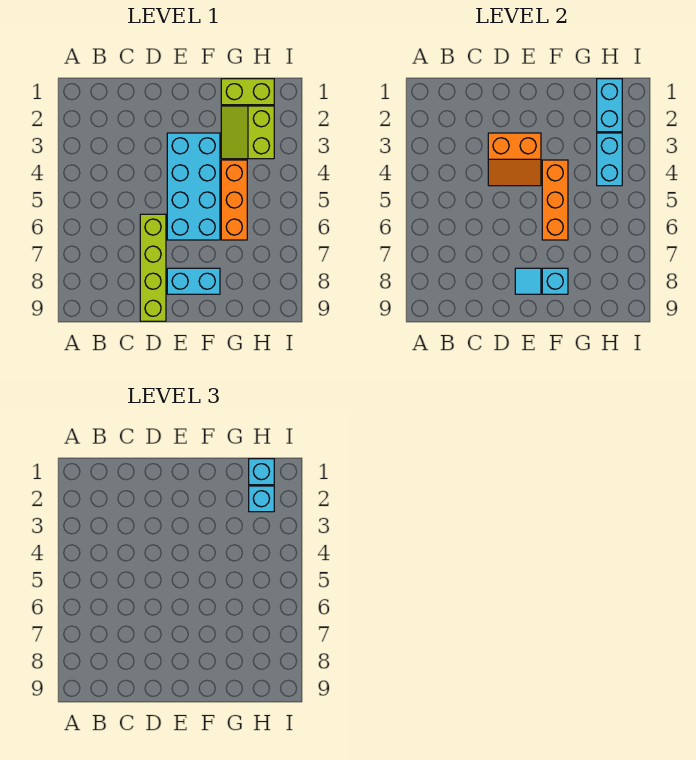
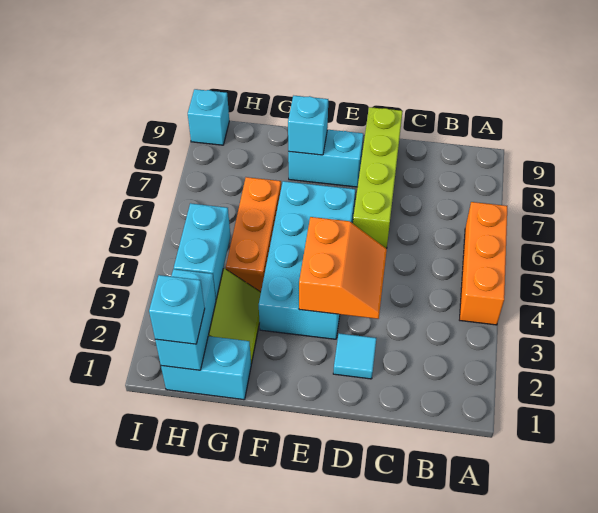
orange 2x2 slope [488,133,541,186] -> orange 2x2 slope turned to [299,217,387,319]
cyan 1x1 tile [515,268,541,294] -> cyan 1x1 tile moved to [333,333,376,379]
orange 1x3 brick [542,160,568,240] -> orange 1x3 brick moved to [460,202,507,325]
lime 1x2 brick [221,79,274,105] -> cyan 1x2 brick [161,336,251,400]
cyan 1x1 brick [249,486,274,512] -> cyan 1x1 brick moved to [188,89,229,145]

